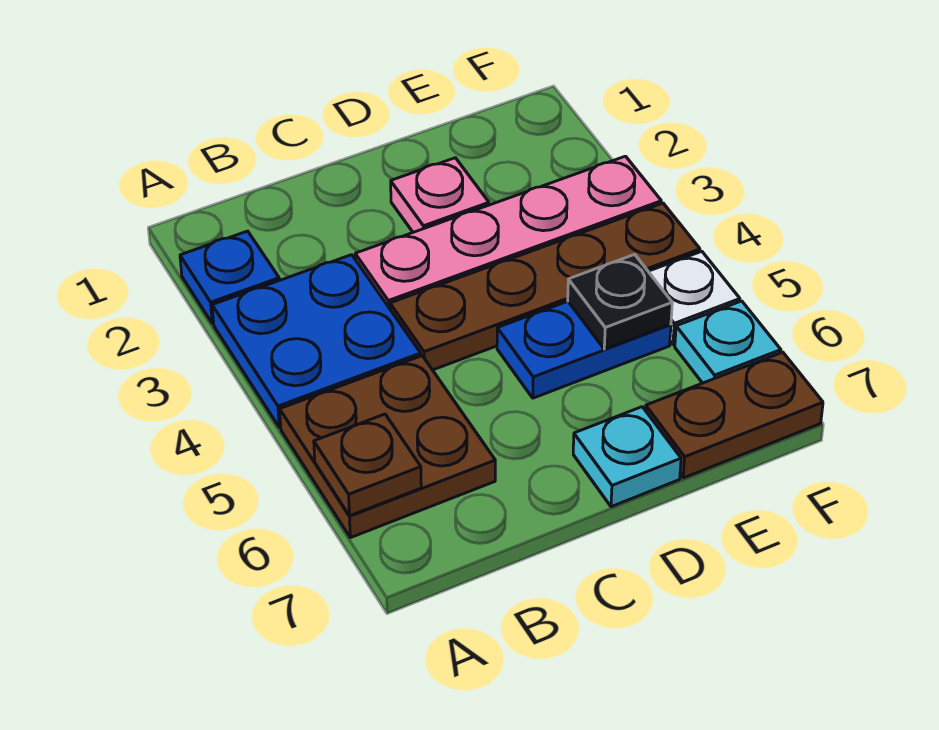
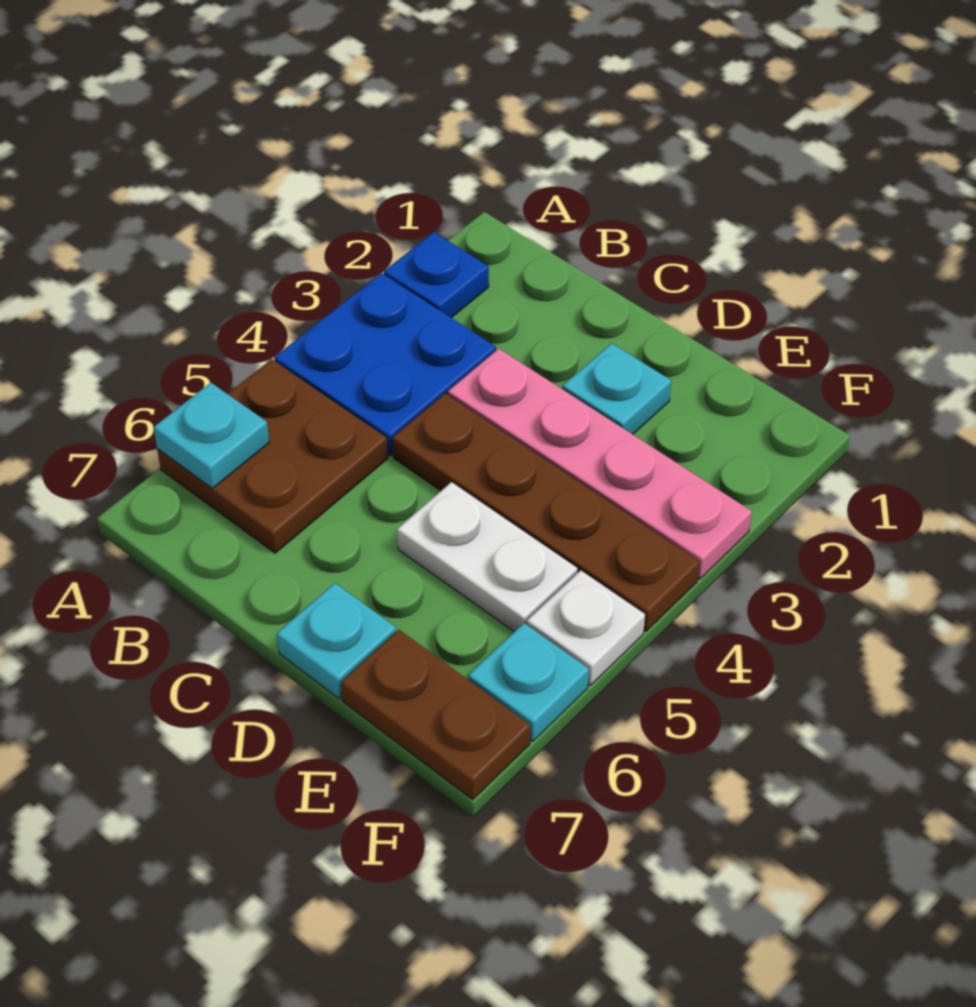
brown 1x1 plate [314,414,421,516] -> cyan 1x1 plate [154,383,269,488]
pink 1x1 plate [391,158,489,232] -> cyan 1x1 plate [562,343,671,434]
blue 1x2 plate [497,301,671,398] -> white 1x2 plate [397,482,578,632]
black 1x1 plate [568,254,672,349] -> none

